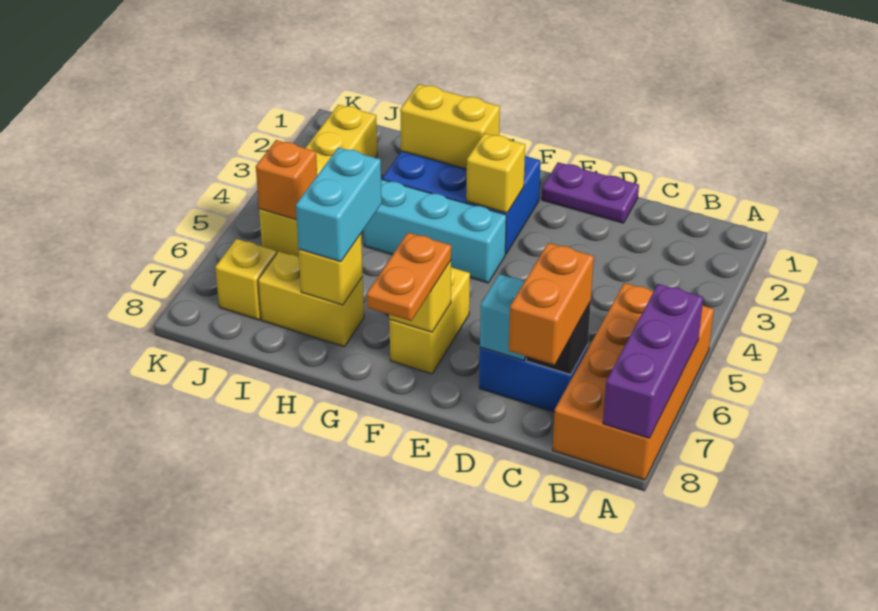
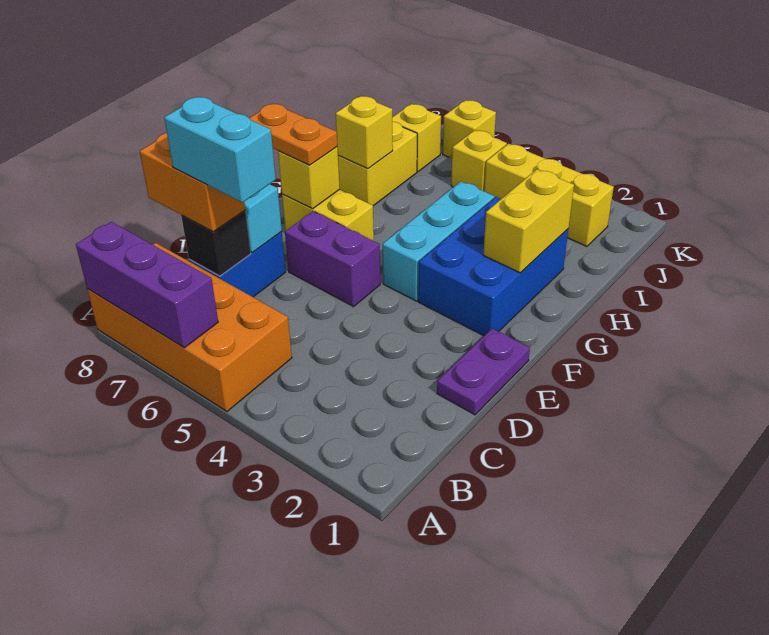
none -> purple 1x2 brick [285,211,380,307]
yellow 1x1 brick [466,133,525,213] -> yellow 1x1 brick moved to [443,100,496,158]
cyan 1x2 brick [296,148,382,262] -> cyan 1x2 brick moved to [164,97,276,202]
orange 1x1 brick [256,140,317,220] -> none

